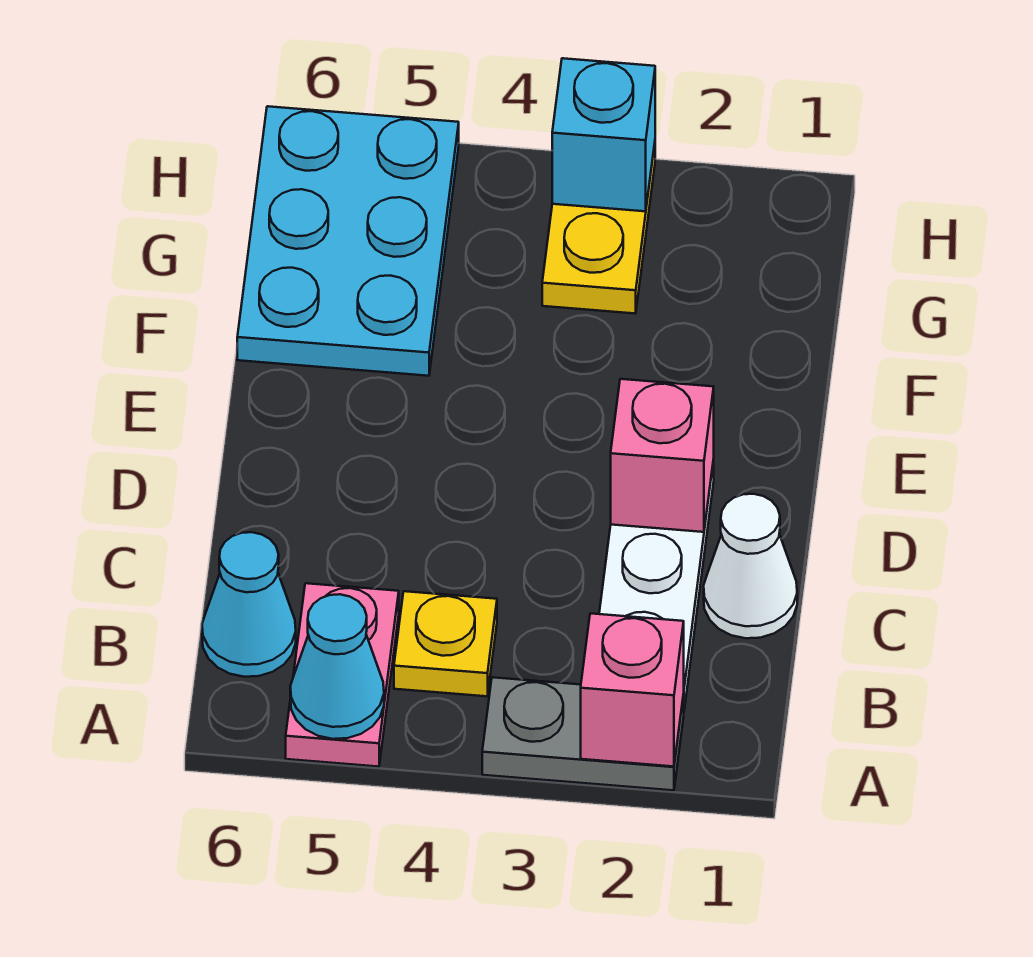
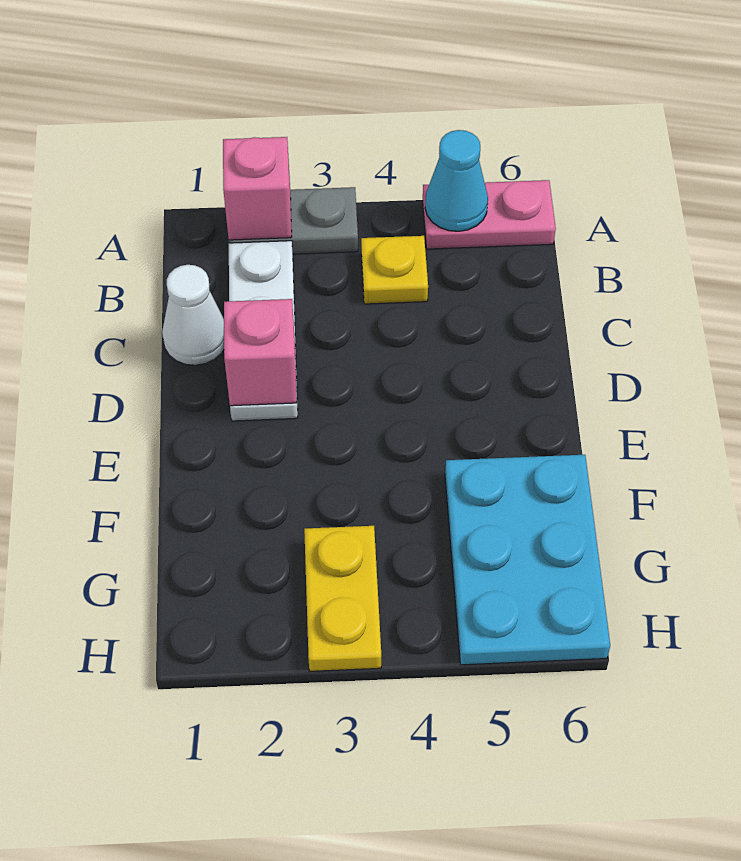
pink 1x2 plate [286,583,399,767] -> pink 1x2 plate turned to [423,180,556,249]
cyan 1x1 cone [202,532,296,677] -> none
cyan 1x1 brick [552,58,655,211] -> none

